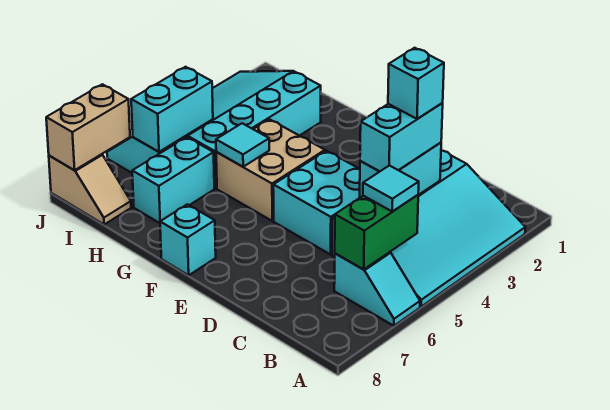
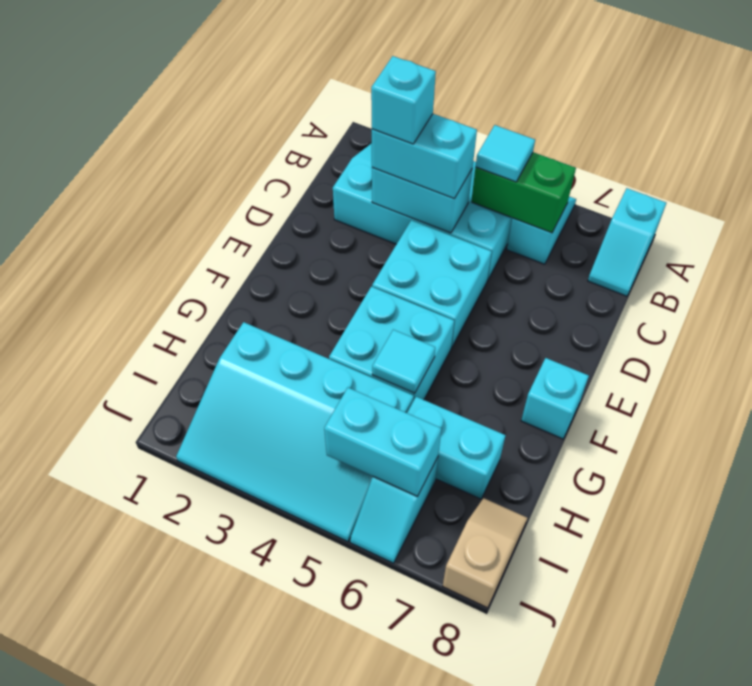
none -> cyan 1x2 slope [588,188,666,296]
tan 2x2 brick [216,119,325,221] -> cyan 2x2 brick [329,286,454,401]
tan 1x2 brick [46,84,130,170] -> none

